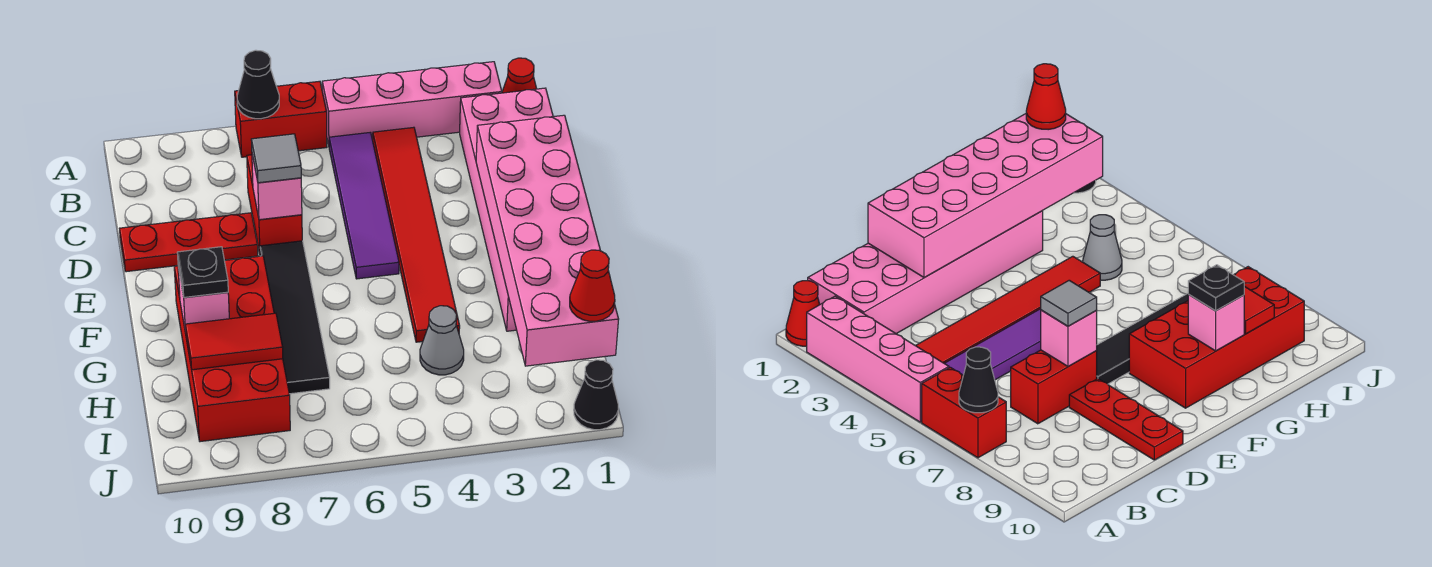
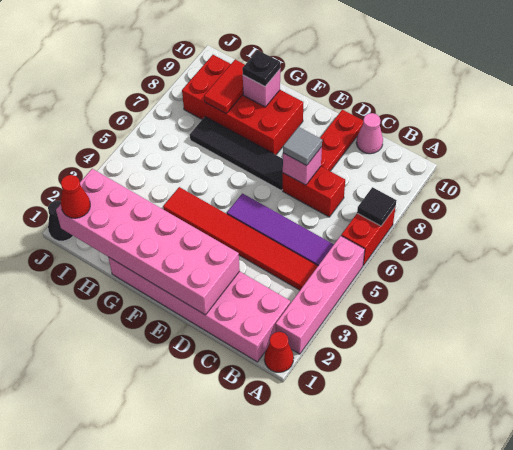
black 1x1 cone [237,50,279,119] -> black 1x1 tile [357,187,397,226]
none -> pink 1x1 cone [356,113,383,154]
grey 1x1 cone [420,306,464,375] -> none

